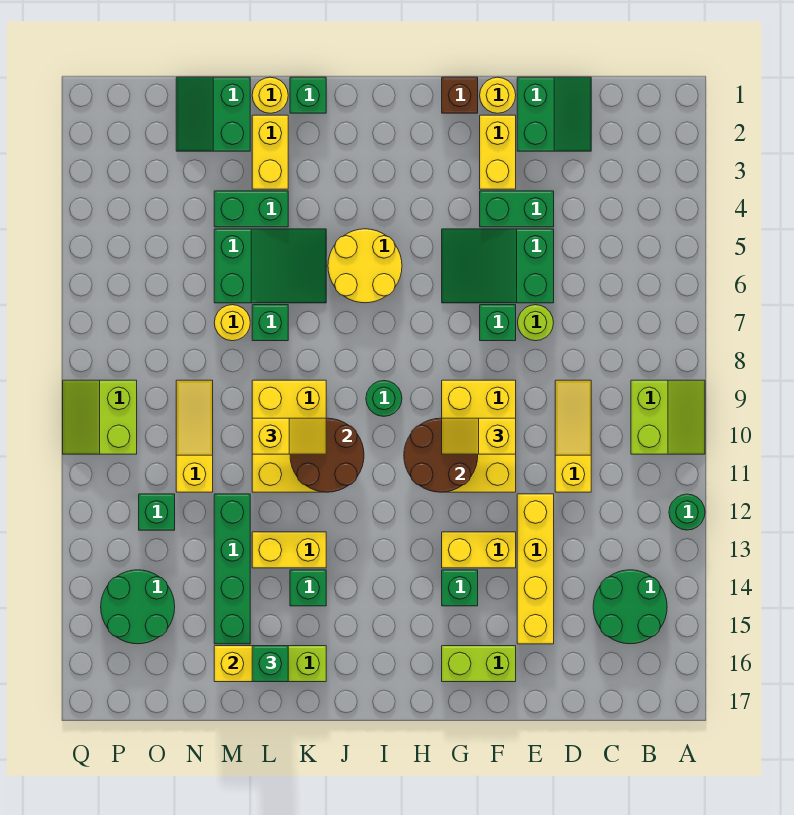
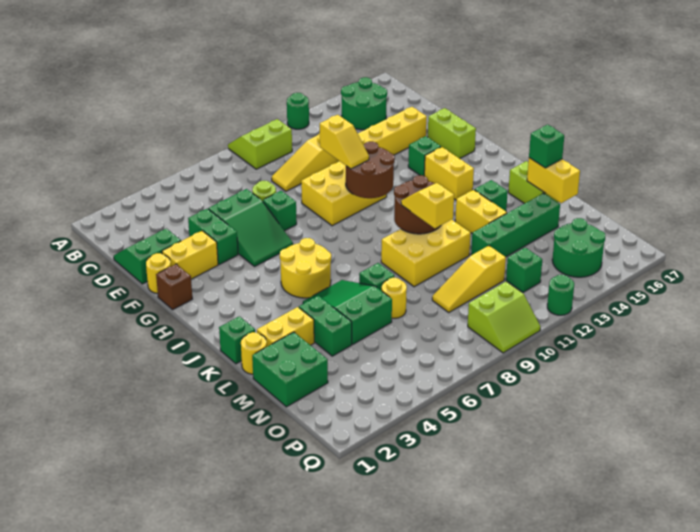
yellow 1x2 brick [442,532,516,568] -> yellow 1x2 brick moved to [424,147,474,200]
green 1x1 round brick [366,381,402,416] -> green 1x1 round brick moved to [547,275,574,315]
green 2x2 slope [176,77,250,151] -> green 2x2 brick [252,332,328,407]

